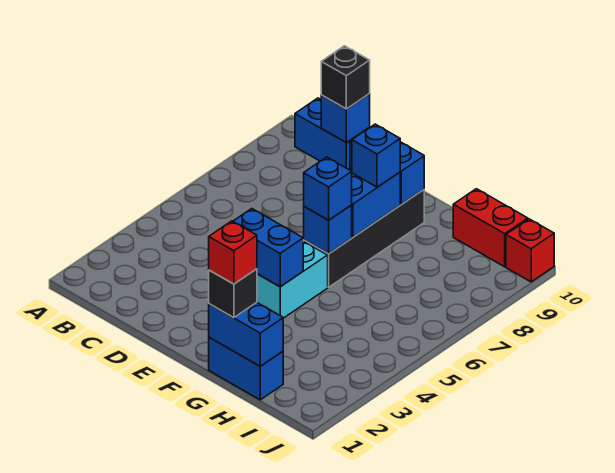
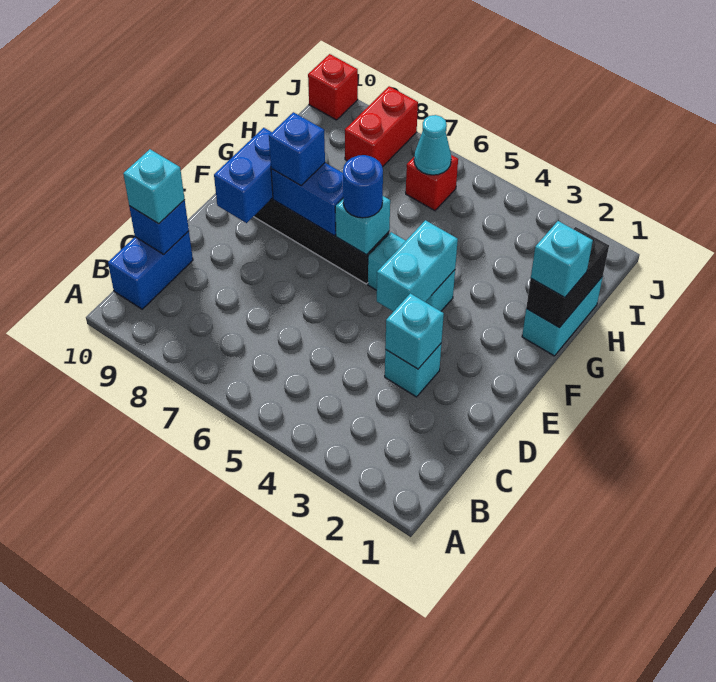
black 1x1 brick [321,46,370,109] -> cyan 1x1 brick [123,149,185,224]
none -> cyan 1x1 brick [385,344,441,397]
none -> cyan 1x1 brick [385,293,444,369]
blue 1x2 brick [233,209,303,287] -> cyan 1x2 brick [377,220,458,312]
blue 1x1 brick [304,205,352,254] -> cyan 1x1 brick [335,196,390,255]
blue 1x1 brick [304,157,352,220] -> blue 1x1 round brick [343,155,383,218]
blue 1x2 brick [209,338,283,400] -> cyan 1x2 brick [522,276,603,356]
blue 1x2 brick [209,302,283,366] -> black 1x2 brick [526,227,609,328]
black 1x1 brick [209,269,257,318] -> cyan 1x1 brick [531,221,593,298]
red 1x1 brick [209,221,257,284] -> red 1x1 brick moved to [406,155,458,211]
red 1x2 brick [453,189,528,267] -> red 1x2 brick moved to [345,86,418,167]
none -> cyan 1x1 cone [414,115,451,175]

